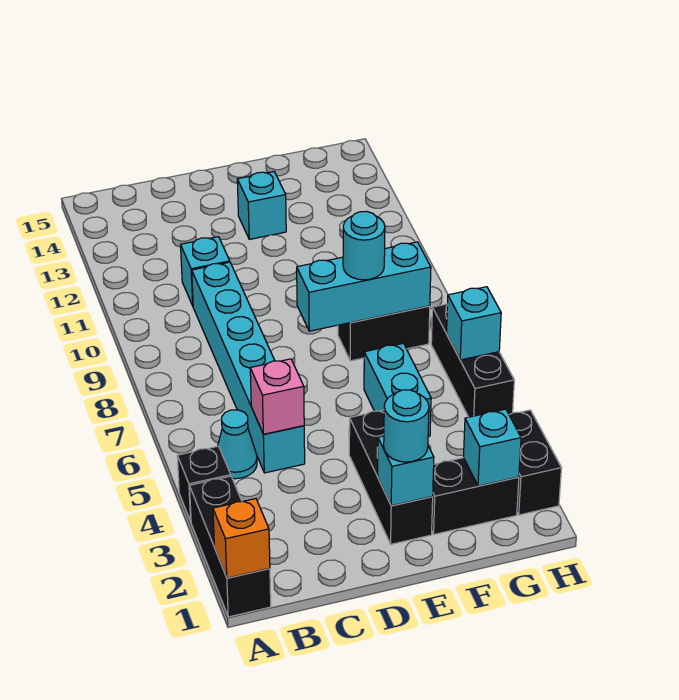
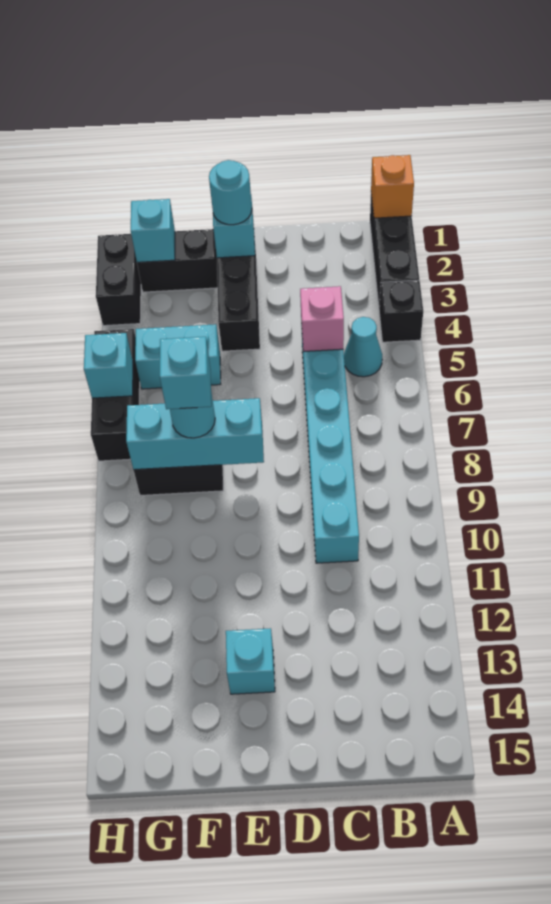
cyan 1x1 brick [181,237,230,306] -> cyan 1x1 brick moved to [160,337,211,409]
cyan 1x2 brick [364,343,431,437] -> cyan 1x2 brick turned to [135,324,221,389]

